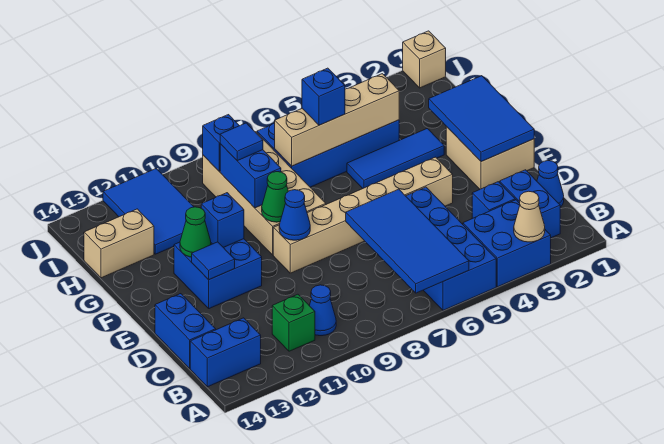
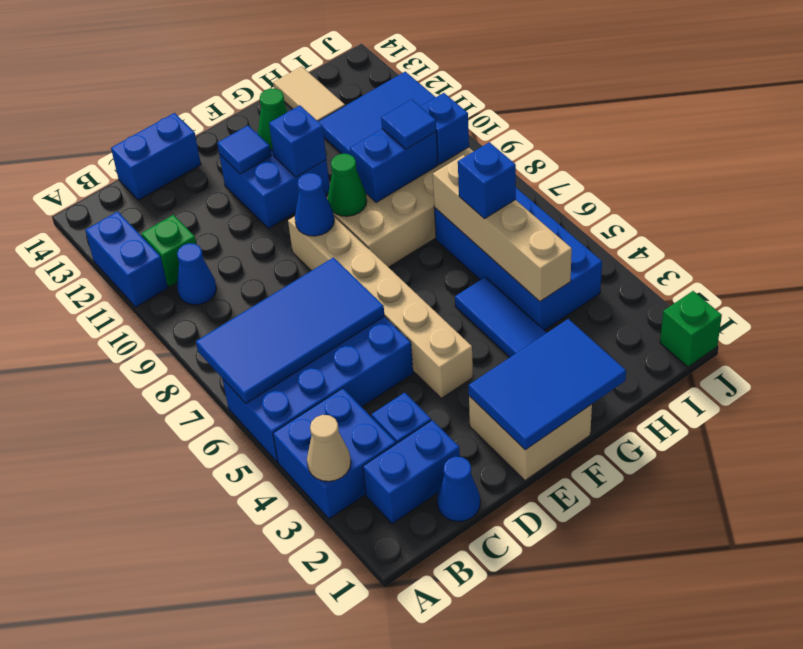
blue 1x2 brick [190,318,261,387] -> blue 1x2 brick moved to [85,211,168,307]
tan 1x2 brick [84,209,154,278] -> tan 1x2 tile [273,66,345,121]
tan 1x1 brick [403,31,446,88] -> green 1x1 brick [660,291,722,367]

